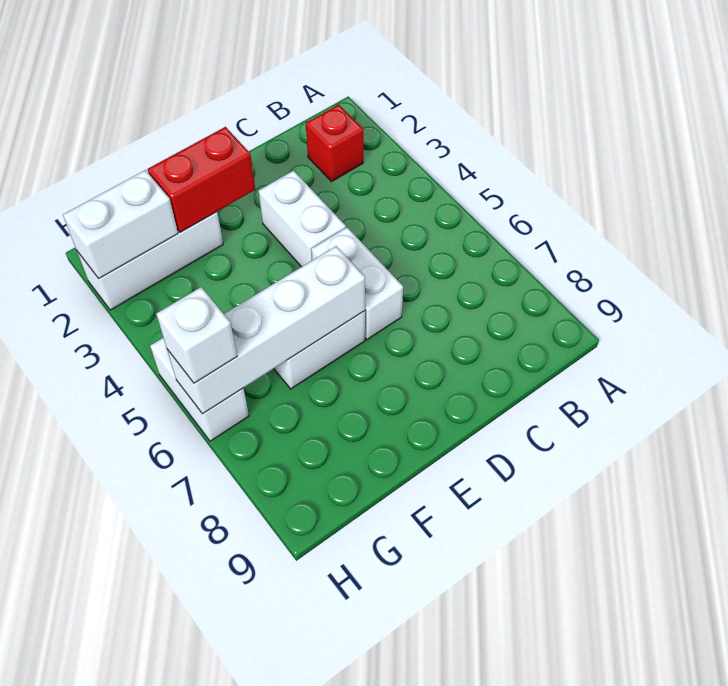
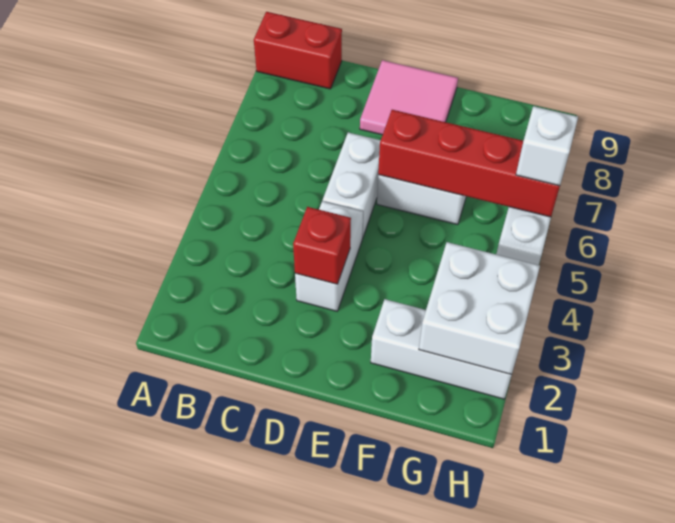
red 1x1 brick [306,105,363,182] -> red 1x1 brick moved to [293,207,351,284]
none -> pink 2x2 tile [360,60,458,135]
red 1x2 brick [148,127,255,232] -> red 1x2 brick moved to [254,12,342,89]
white 1x4 brick [167,246,365,414] -> red 1x4 brick [378,110,560,217]
white 1x2 brick [63,170,178,279] -> white 2x2 brick [419,242,540,375]

